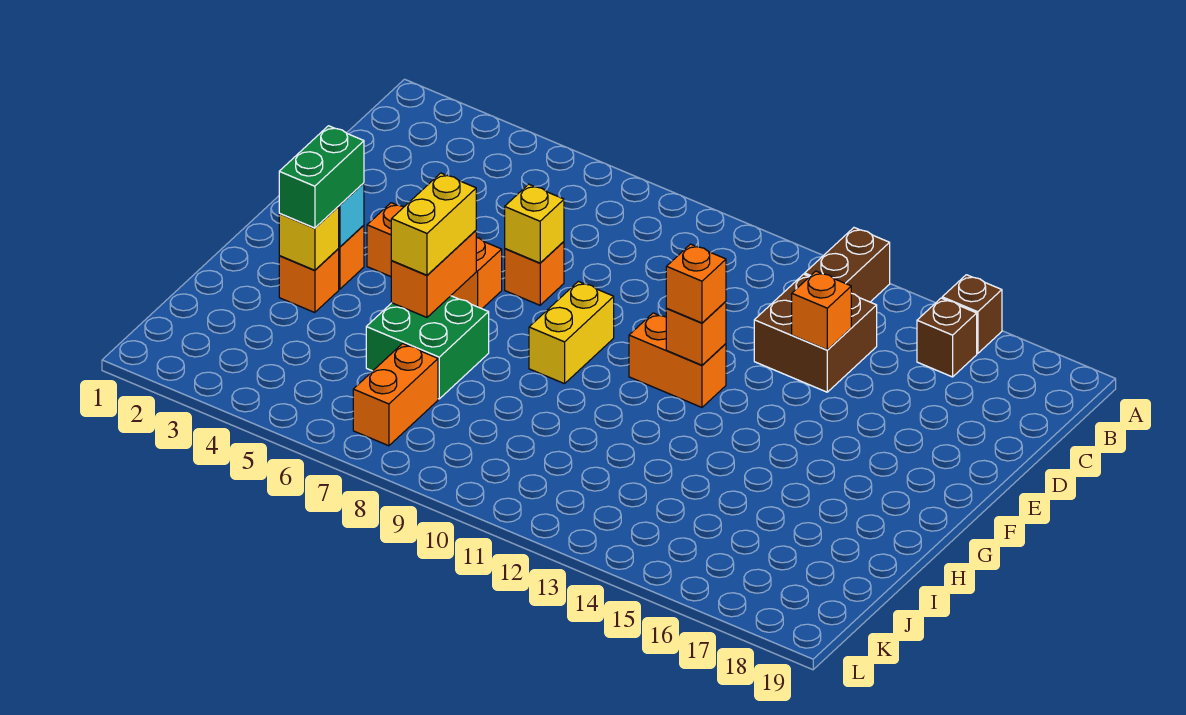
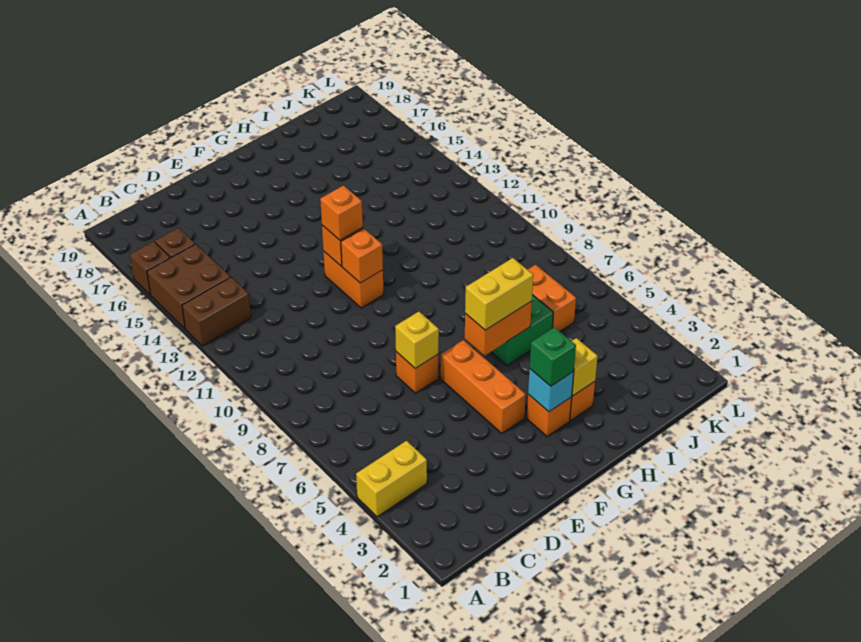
brown 2x2 brick [754,274,877,392] -> brown 2x2 brick moved to [147,244,230,329]
orange 1x1 brick [792,271,851,350] -> orange 1x1 brick moved to [341,228,383,283]
yellow 1x2 brick [529,281,614,384] -> yellow 1x2 brick moved to [356,441,427,517]
green 1x2 brick [279,126,364,228] -> green 1x1 brick [530,327,576,386]
orange 1x2 brick [353,344,438,446] -> orange 1x2 brick turned to [528,265,576,331]

